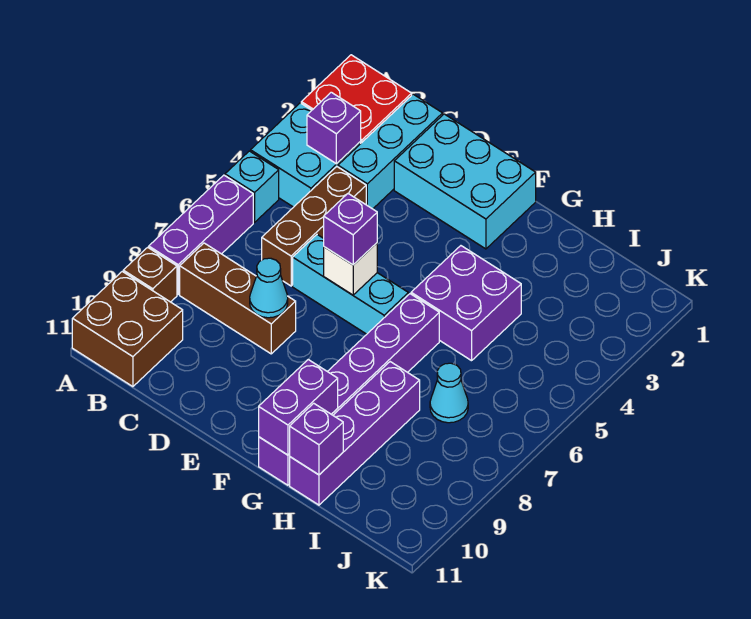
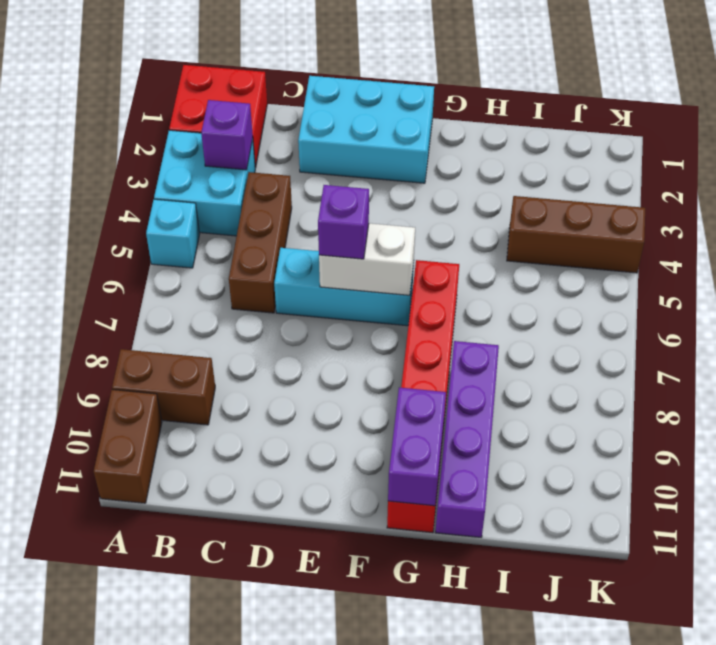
purple 1x3 brick [149,175,253,294] -> none
brown 1x1 brick [123,247,177,302] -> brown 1x2 brick [112,349,215,425]
brown 2x2 brick [72,272,183,387] -> brown 1x2 brick [94,390,162,503]
brown 1x3 brick [180,243,296,354] -> brown 1x3 brick moved to [507,196,645,273]
cyan 1x3 brick [338,94,443,209] -> none
cyan 1x1 cone [250,258,288,318] -> none
white 1x1 brick [324,243,377,295] -> white 1x2 brick [319,223,415,295]
purple 2x2 brick [411,246,521,361] -> none
purple 1x6 brick [259,294,439,485] -> red 1x6 brick [387,260,459,533]
purple 1x1 brick [290,403,343,475] -> none
cyan 1x1 cone [430,363,468,423] -> none

